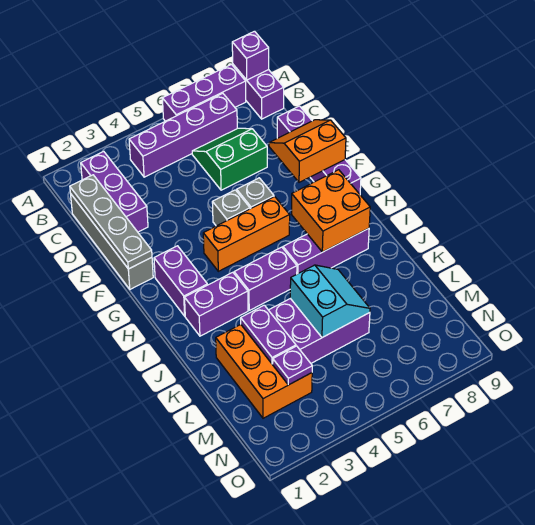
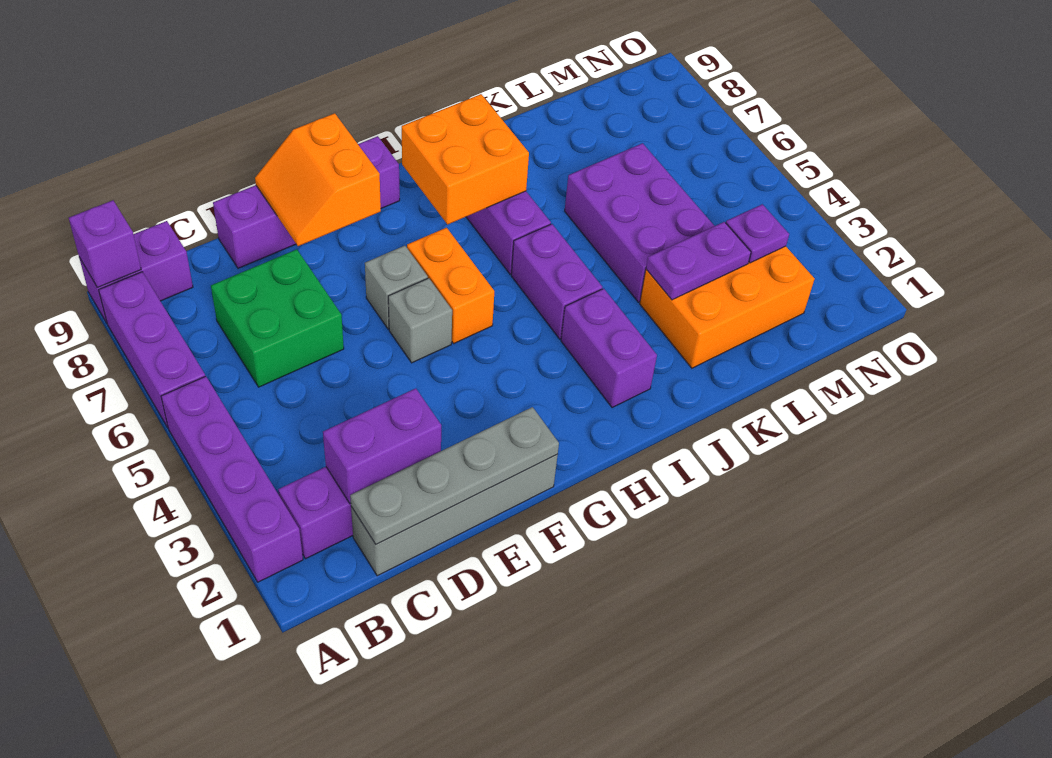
purple 1x4 brick [129,93,237,177] -> purple 1x4 brick moved to [161,376,303,582]
green 2x2 slope [192,128,267,190] -> green 2x2 brick [211,249,344,387]
purple 1x2 brick [154,246,207,316] -> purple 1x2 brick moved to [323,388,441,504]
orange 1x3 brick [203,197,290,271] -> orange 1x2 brick [407,228,494,344]
cyan 2x2 slope [290,265,370,337] -> none

